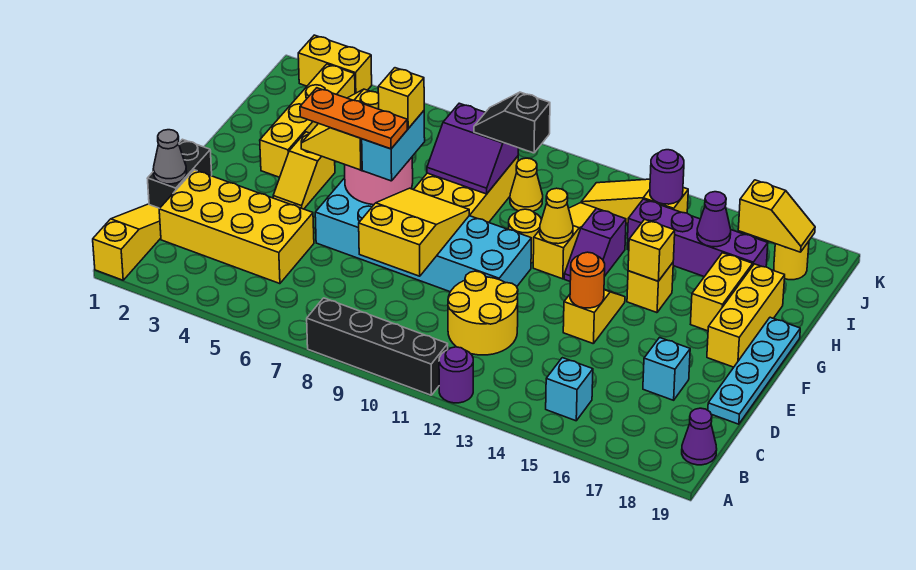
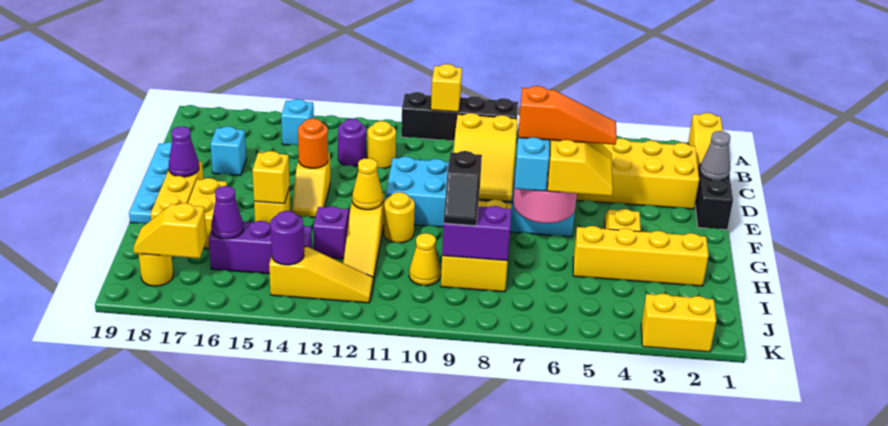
purple 1x1 round brick [439,347,473,403] -> purple 1x1 round brick moved to [338,119,366,166]
purple 1x1 cone [682,408,717,465] -> purple 1x1 cone moved to [169,126,199,177]
yellow 2x2 round brick [448,271,518,355] -> yellow 1x1 round brick [367,121,396,168]
orange 1x3 plate [300,88,407,149] -> orange 1x3 slope [518,86,617,145]
yellow 1x4 brick [260,64,355,177] -> yellow 1x4 brick turned to [573,226,709,286]
yellow 1x1 brick [378,68,424,129] -> yellow 1x1 brick moved to [431,64,462,112]
black 1x2 slope [474,92,550,153] -> black 1x2 slope turned to [444,151,482,226]
purple 1x4 brick [627,199,768,277] -> purple 1x3 brick [209,221,312,274]

